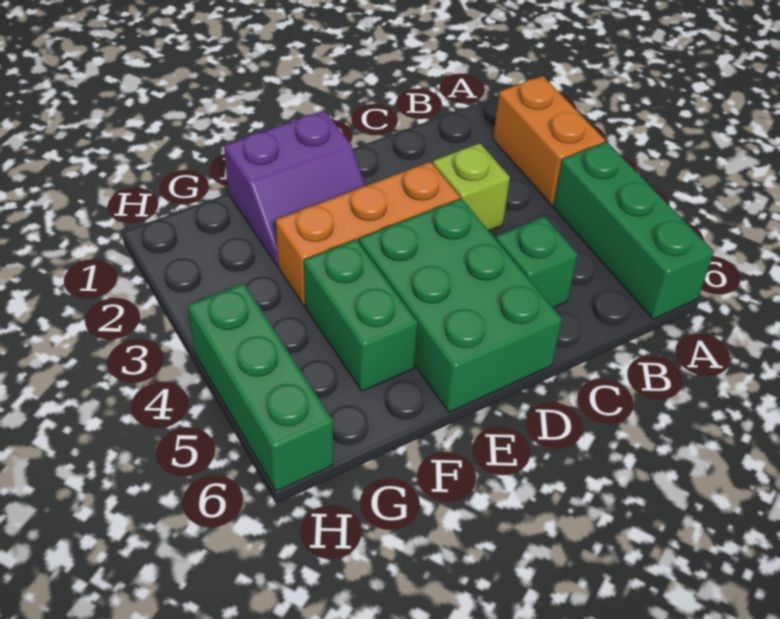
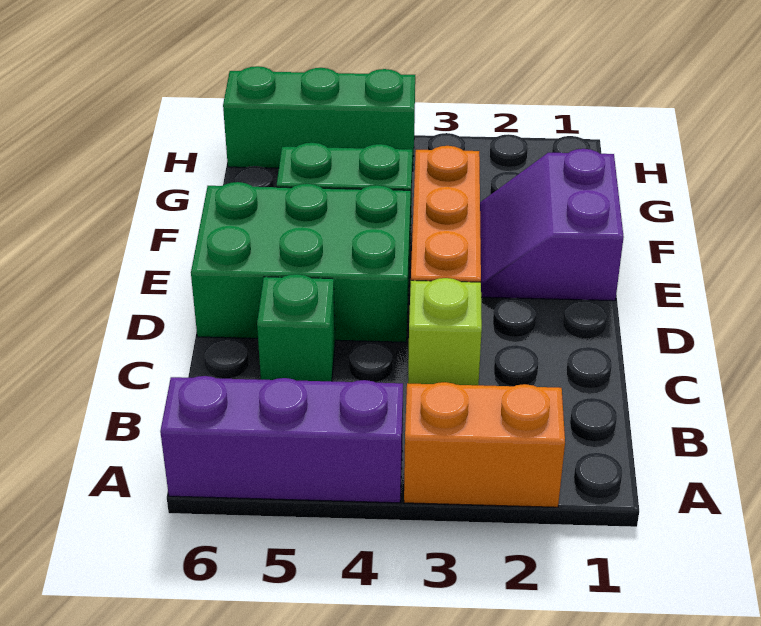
green 1x3 brick [553,142,714,319] -> purple 1x3 brick [160,376,403,503]

